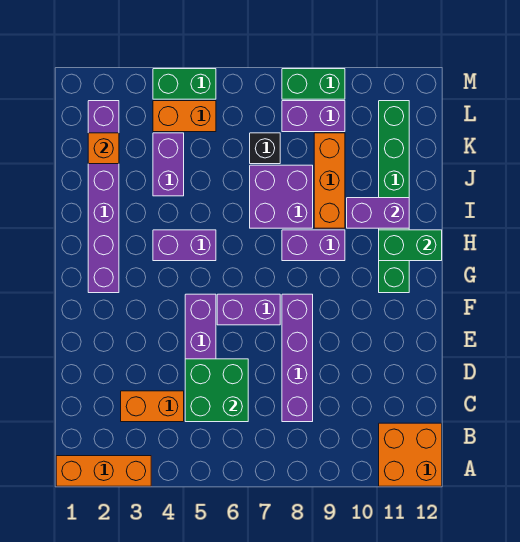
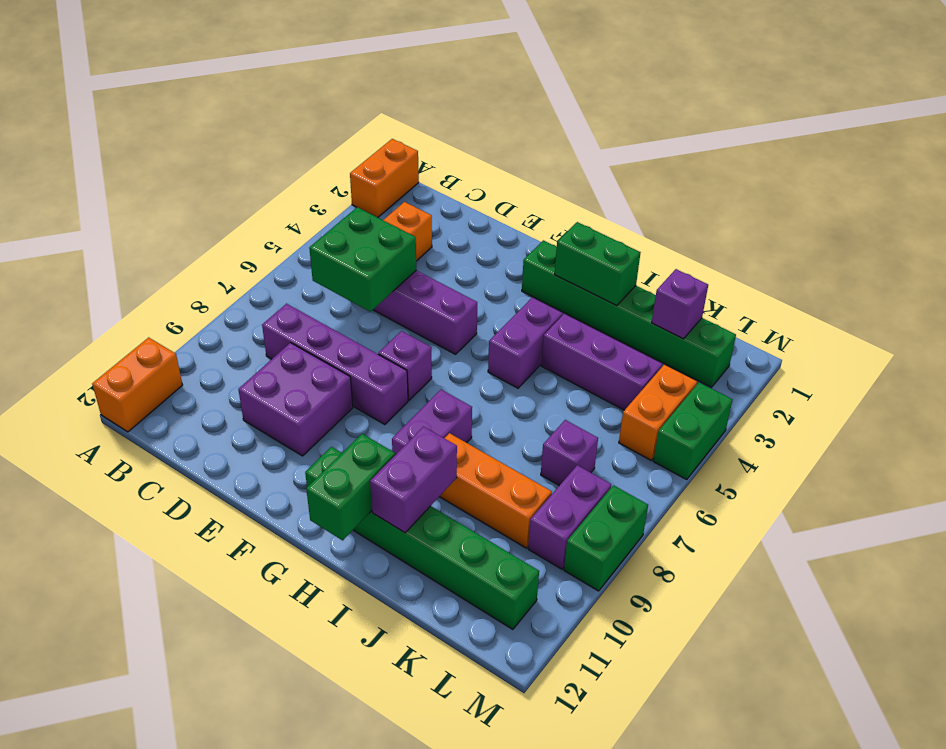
orange 1x3 brick [56,456,151,486] -> orange 1x2 brick [350,139,419,217]
orange 2x2 brick [379,423,442,486] -> orange 1x2 brick [92,337,182,432]
purple 1x2 brick [217,294,280,325] -> purple 1x1 brick [378,331,432,400]
purple 1x6 brick [88,101,119,293] -> green 1x6 brick [522,240,736,387]
none -> green 1x2 brick [555,222,641,306]
purple 2x2 brick [250,165,313,228] -> purple 2x2 brick moved to [238,343,353,456]
purple 1x2 brick [153,133,184,196] -> purple 1x3 brick [541,314,662,410]
orange 1x1 brick [88,133,119,164] -> purple 1x1 brick [652,269,708,339]
black 1x1 brick [250,133,280,164] -> purple 1x1 brick [541,420,598,486]

